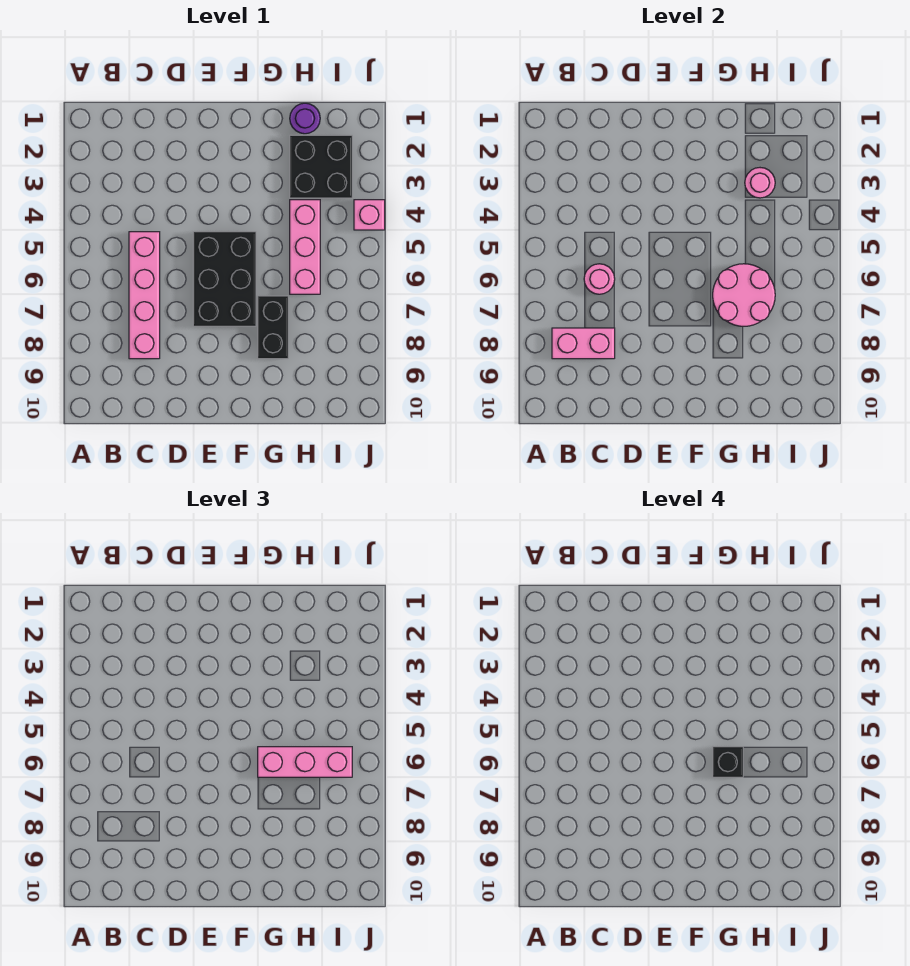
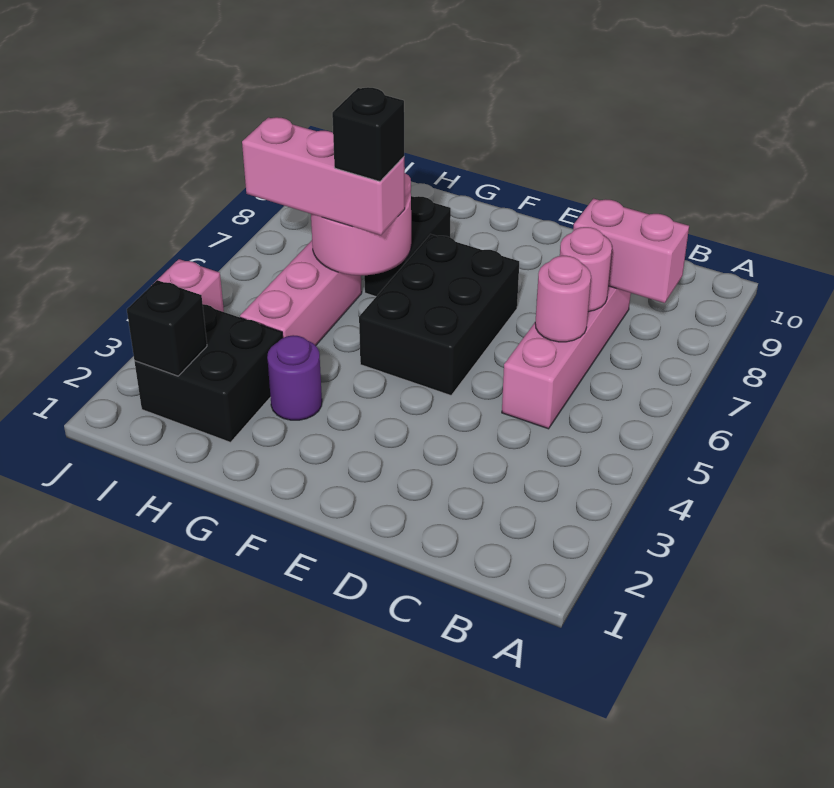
purple 1x1 round brick [290,103,320,134] -> purple 1x1 round brick moved to [267,335,322,420]
pink 1x1 round brick [745,168,775,198] -> pink 1x1 round brick moved to [560,227,612,312]
none -> black 1x1 brick [127,280,207,376]

